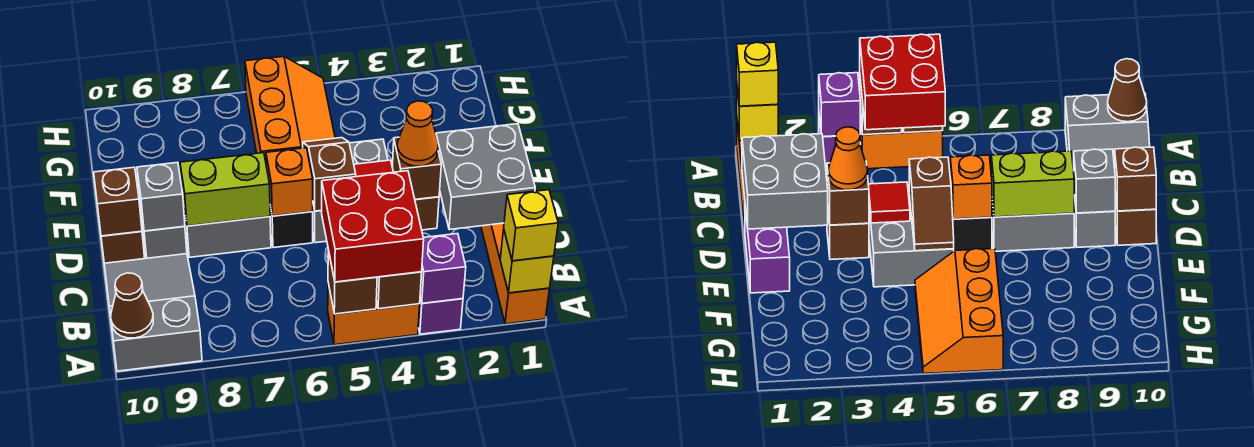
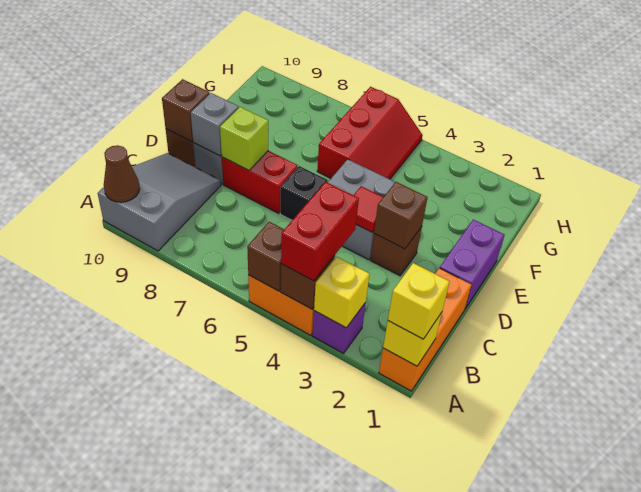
purple 1x1 brick [420,234,466,303] -> yellow 1x1 brick [314,257,370,328]
red 2x2 brick [321,171,424,282] -> red 1x2 brick [281,182,359,281]
grey 2x2 brick [436,124,535,230] -> none
orange 1x1 cone [397,101,438,166] -> none
brown 1x2 slope [303,138,356,211] -> none
orange 1x1 brick [266,148,313,216] -> none
grey 1x2 brick [183,203,271,257] -> red 1x2 brick [222,151,298,213]
lime 1x2 brick [180,153,270,226] -> lime 1x1 brick [220,107,268,170]
orange 2x3 slope [245,57,335,161] -> red 2x3 slope [317,87,423,179]

